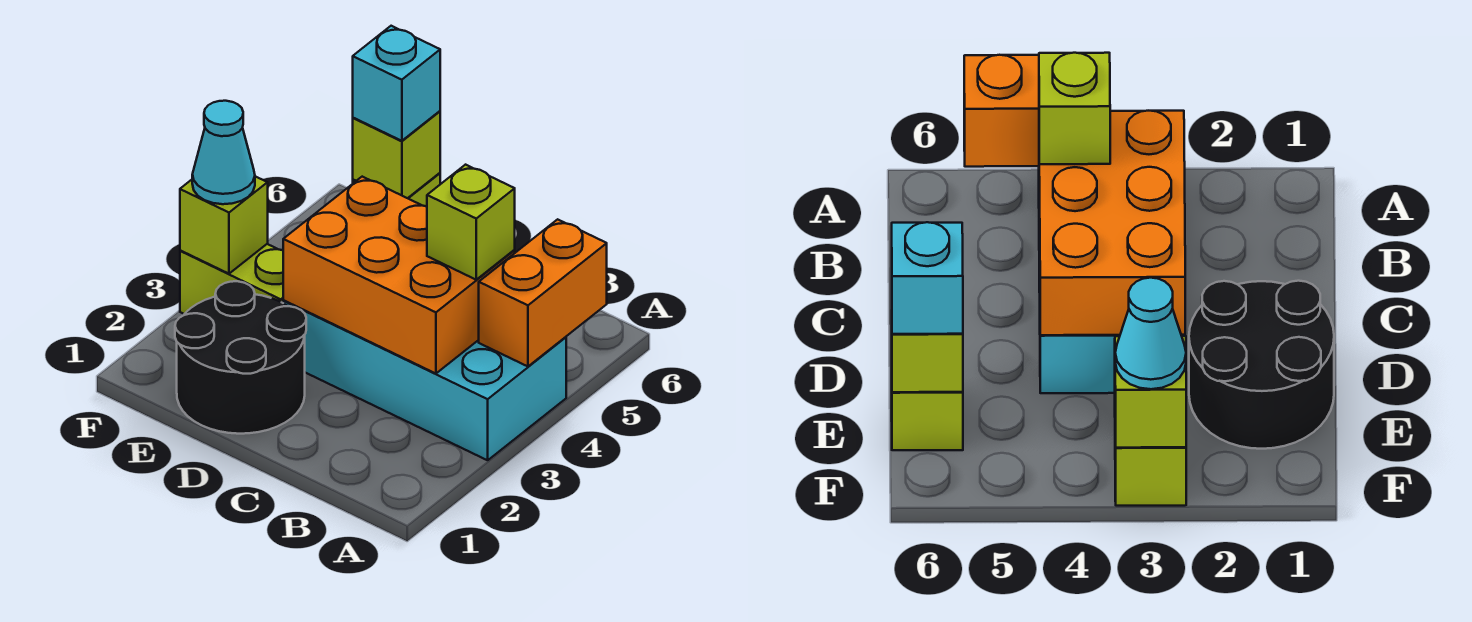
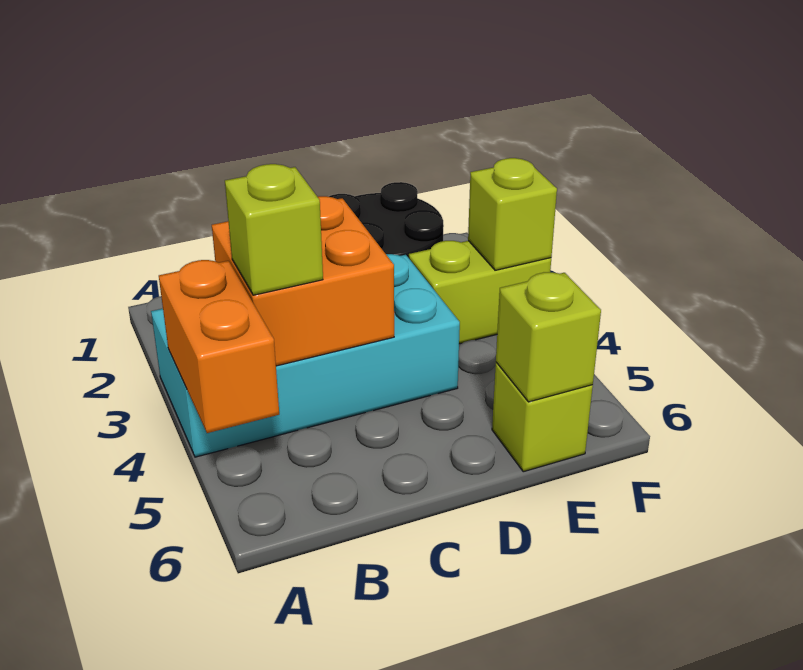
orange 2x3 brick [283,177,515,374] -> orange 2x2 brick [212,196,394,366]
cyan 1x1 brick [353,26,440,141] -> none
cyan 1x1 cone [192,101,255,204] -> none

